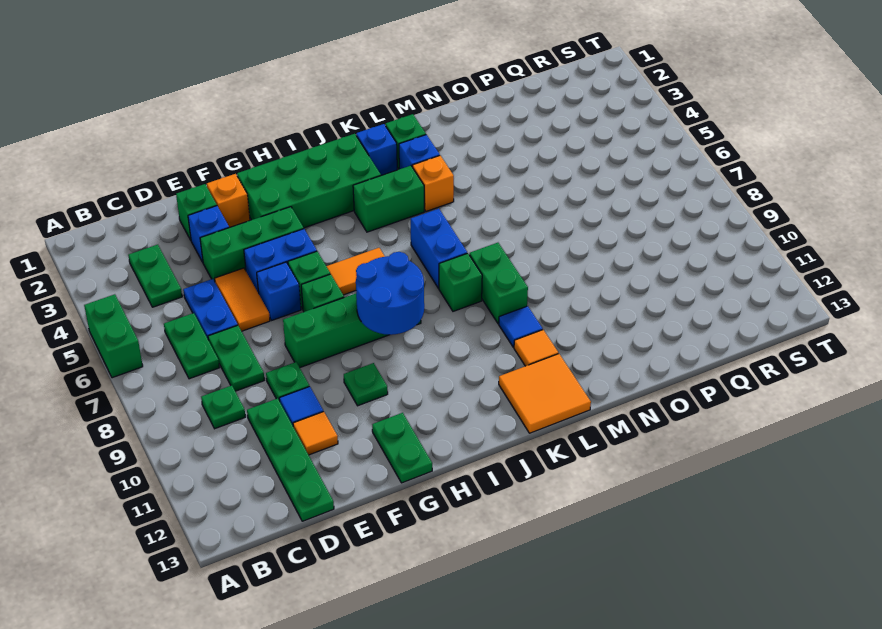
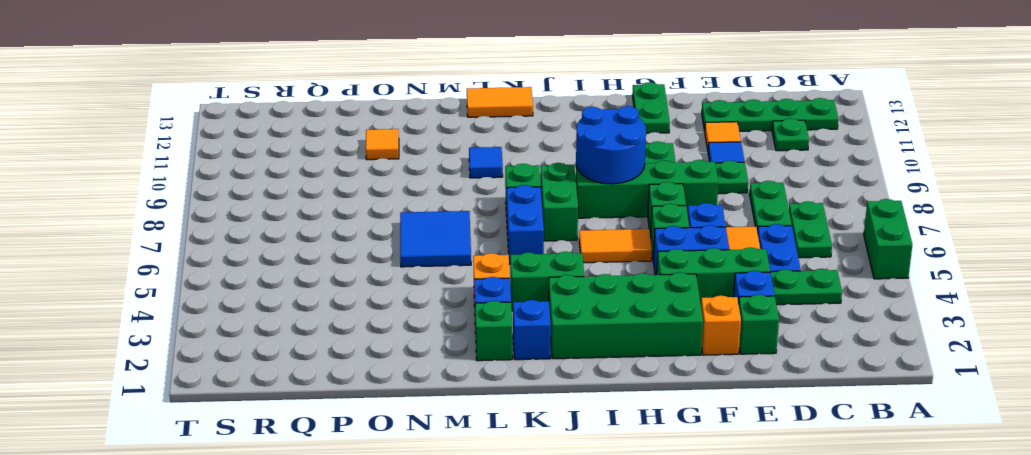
green 1x2 plate [128,245,182,307] -> green 1x2 plate turned to [771,269,842,305]
green 1x1 plate [201,385,245,429] -> green 1x1 plate moved to [772,118,809,151]
green 1x4 plate [247,398,334,521] -> green 1x4 plate turned to [702,98,838,131]
orange 2x2 tile [499,354,591,433] -> orange 1x2 tile [467,87,533,117]
green 1x2 brick [469,243,528,324] -> green 1x2 brick moved to [540,163,578,241]
orange 1x1 tile [514,330,558,366] -> orange 1x1 tile moved to [366,129,399,160]
none -> blue 2x2 tile [400,211,471,267]

